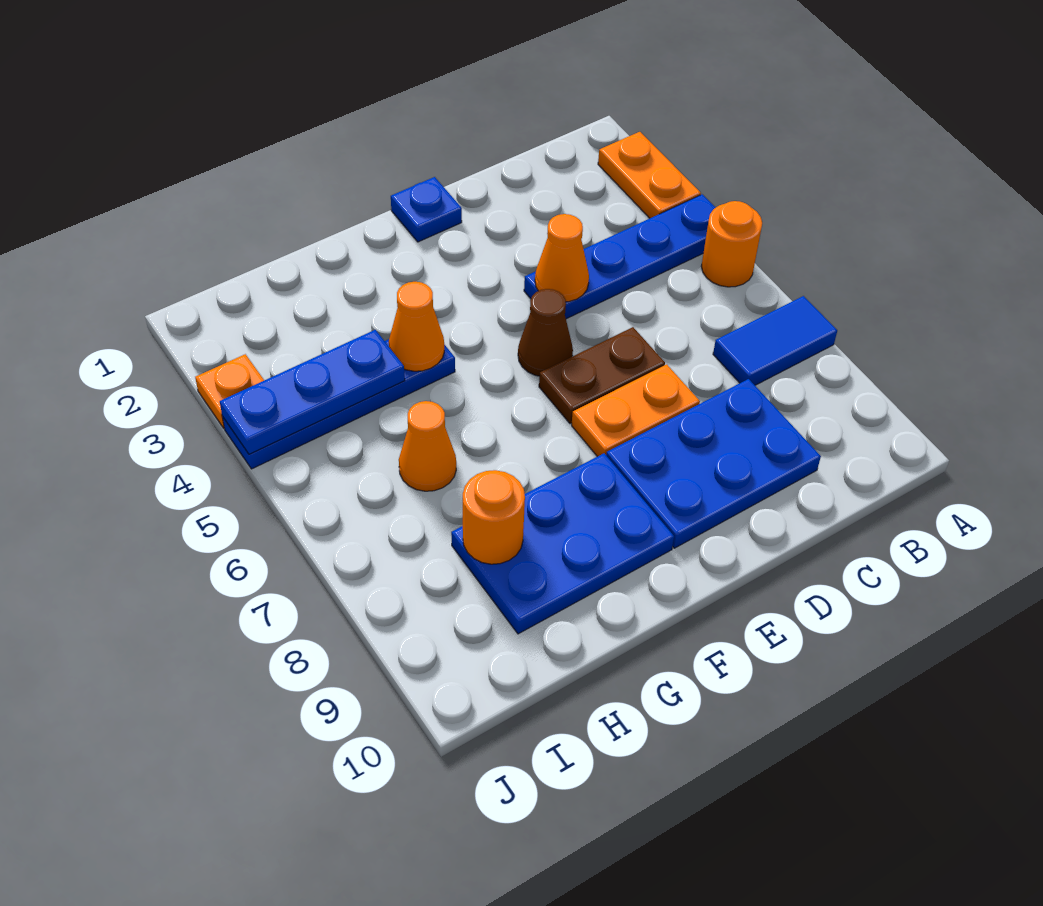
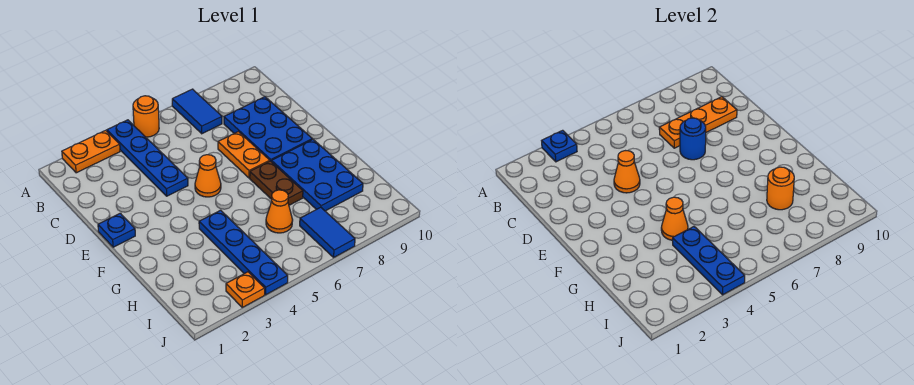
none -> blue 1x1 plate [542,130,577,162]
none -> orange 1x3 plate [659,97,737,148]
brown 1x2 plate [539,327,665,424] -> brown 1x2 plate moved to [250,161,303,205]
none -> blue 1x1 round brick [680,118,706,160]
brown 1x1 cone [518,289,573,376] -> orange 1x1 cone [195,155,221,197]
none -> blue 1x2 tile [300,207,355,257]

